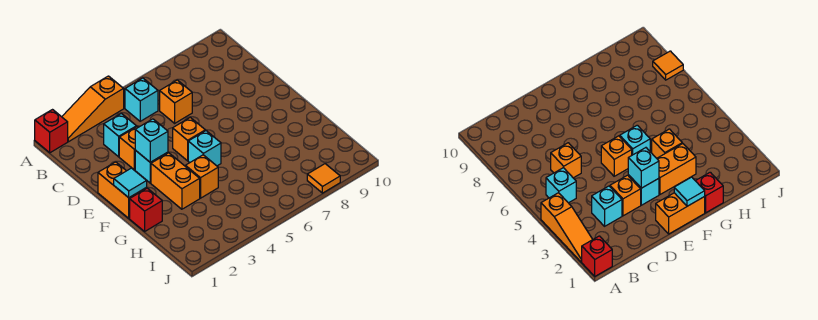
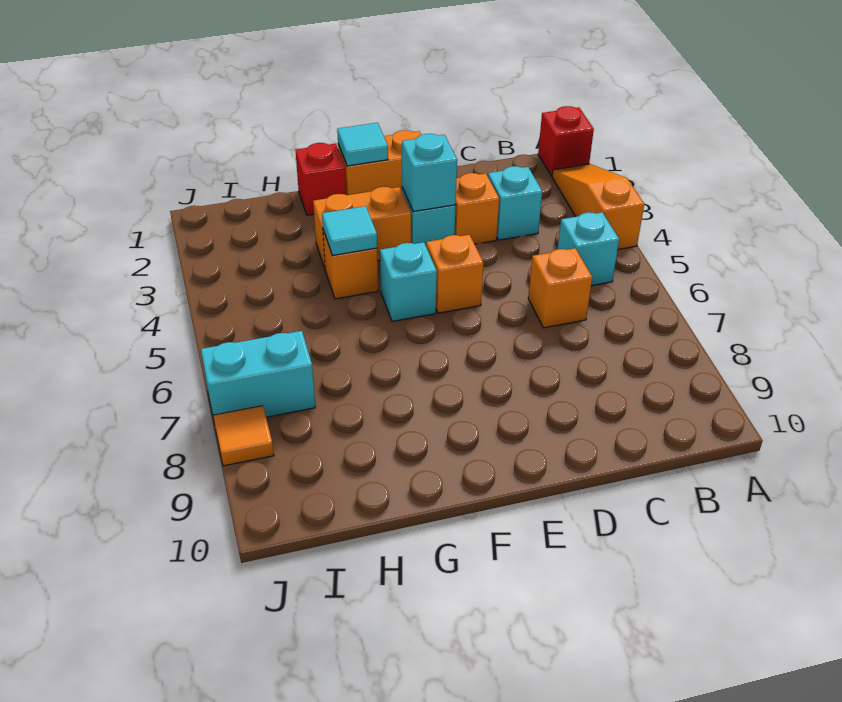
none -> cyan 1x1 tile [322,206,377,255]
none -> cyan 1x2 brick [201,331,315,419]

